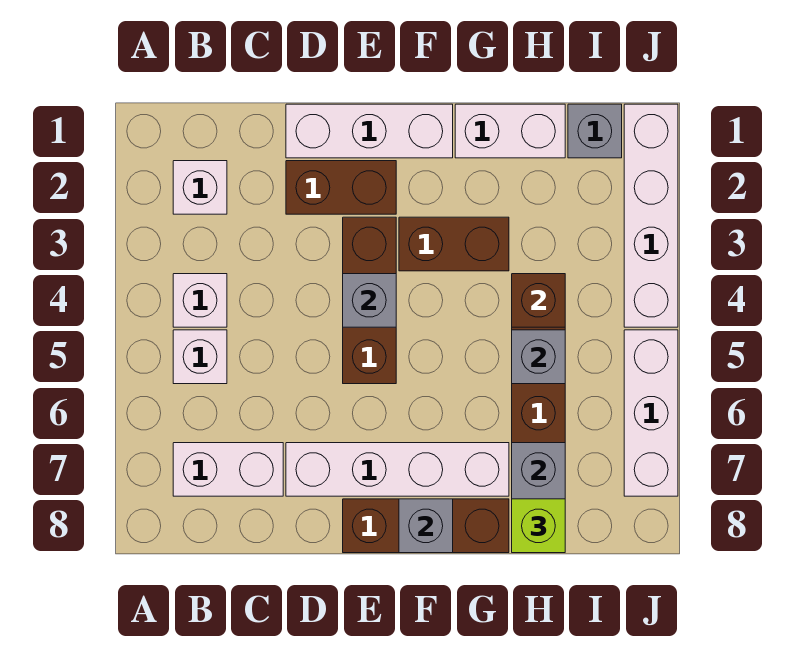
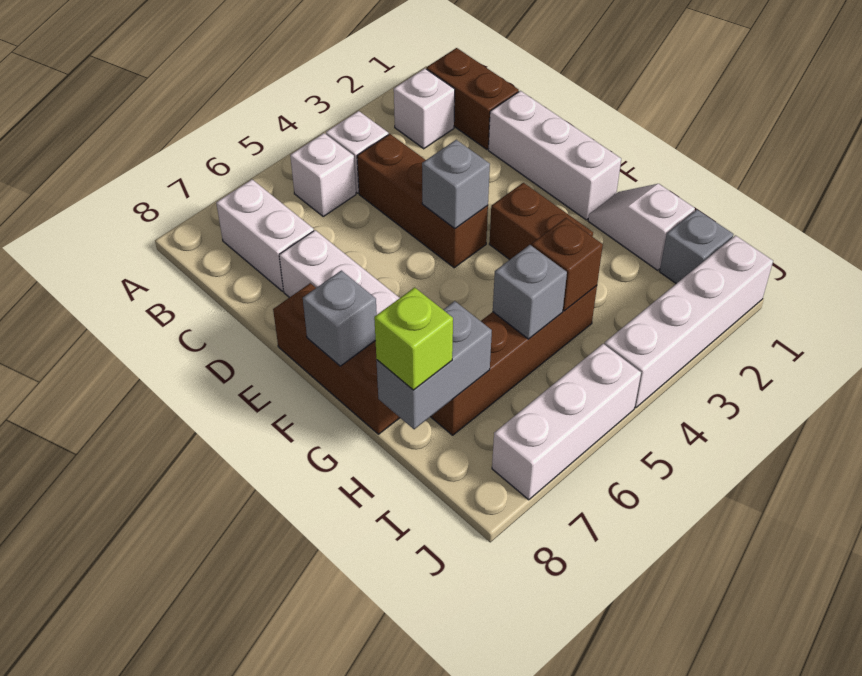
brown 1x2 brick [286,161,396,214] -> brown 1x2 brick moved to [426,48,519,149]
brown 1x3 brick [343,217,396,384] -> brown 1x3 brick turned to [357,134,488,268]
white 1x2 brick [455,104,565,158] -> white 1x2 slope [588,184,695,270]

